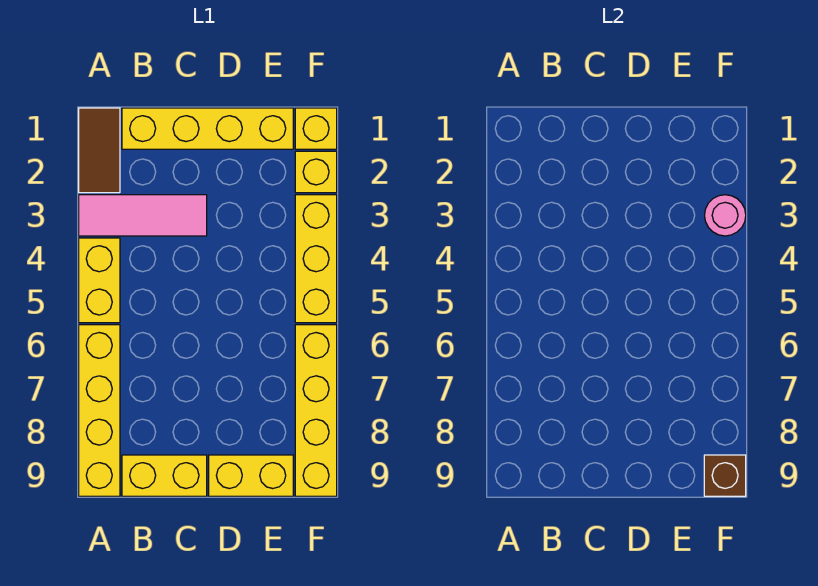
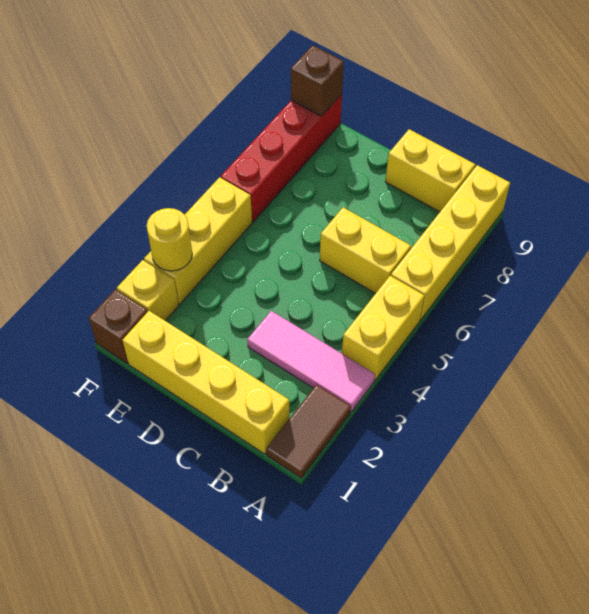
yellow 1x2 brick [209,455,293,496] -> yellow 1x2 brick moved to [320,207,411,294]
yellow 1x1 brick [295,108,337,149] -> brown 1x1 brick [89,289,148,363]
pink 1x1 round brick [705,195,746,236] -> yellow 1x1 round brick [147,208,192,271]
yellow 1x4 brick [295,325,337,496] -> red 1x4 brick [221,94,342,222]

